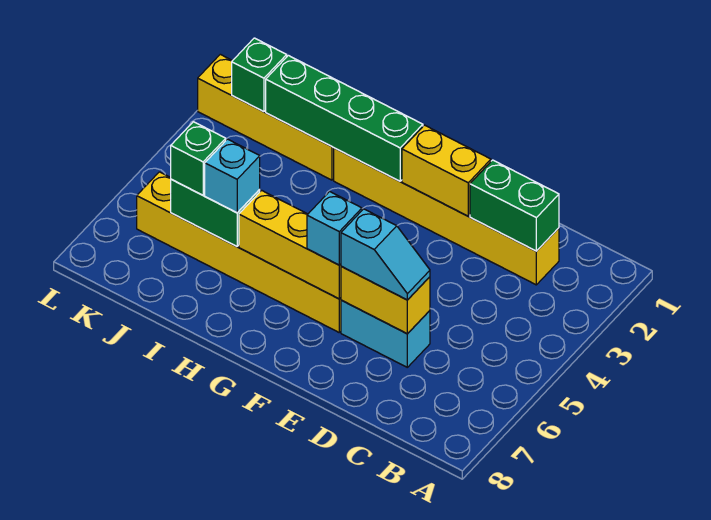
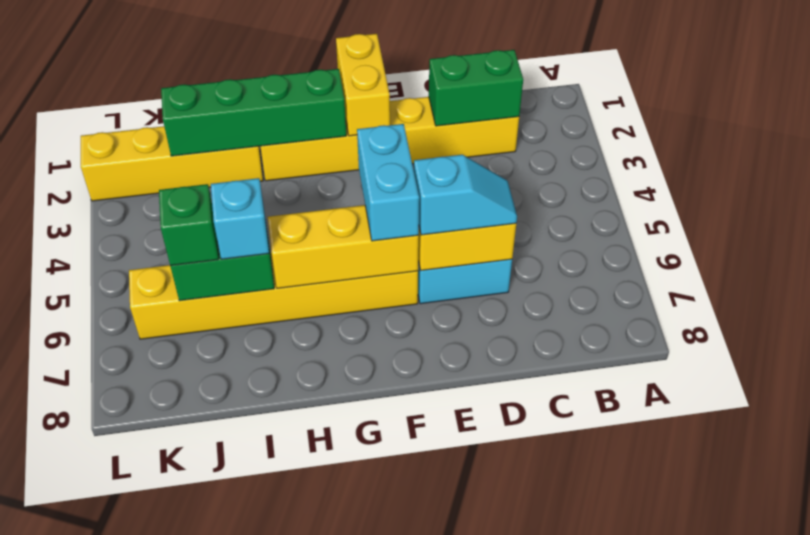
yellow 1x2 brick [402,125,491,216] -> yellow 1x2 brick turned to [336,34,390,136]
cyan 1x1 brick [307,191,362,265] -> cyan 1x2 brick [357,124,419,241]
green 1x1 brick [232,38,287,112] -> none

